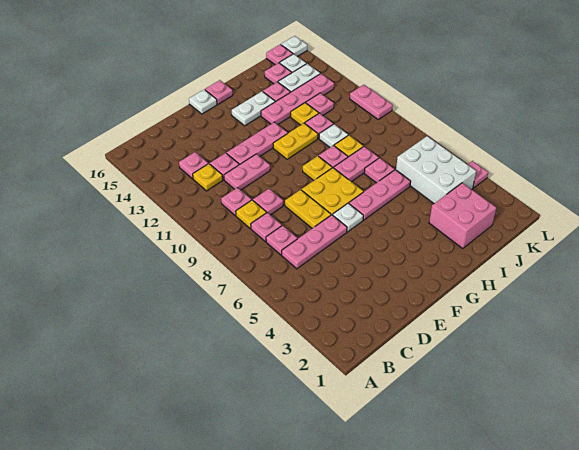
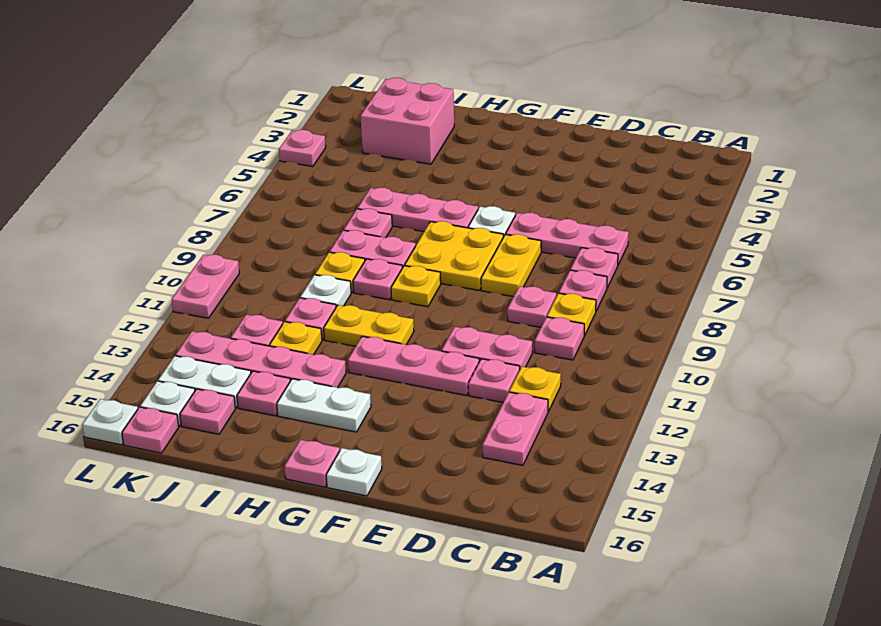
pink 1x1 plate [179,152,208,179] -> pink 1x2 plate [482,392,548,465]
white 2x3 brick [396,136,476,203] -> none

